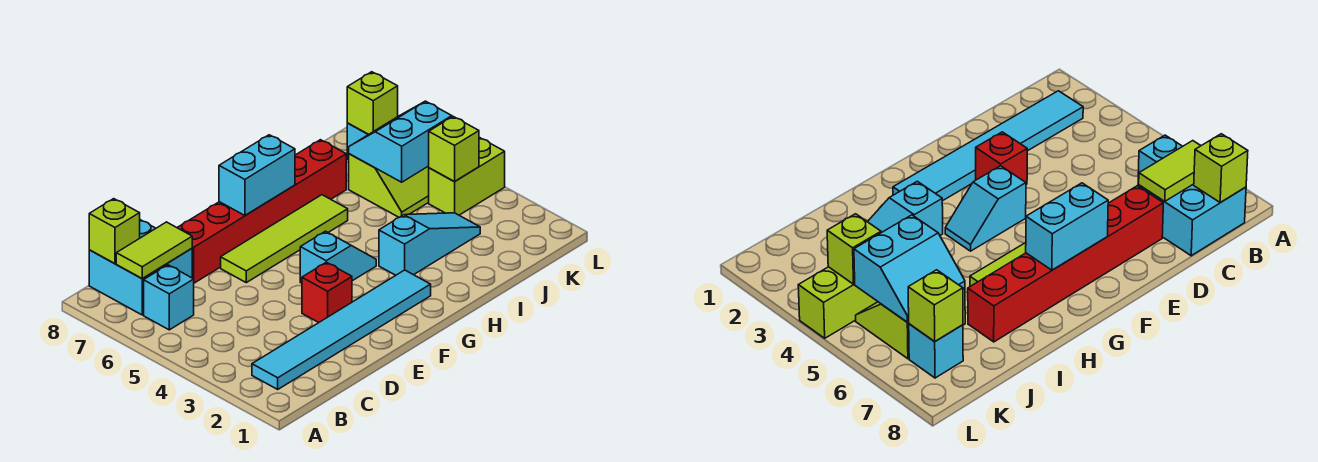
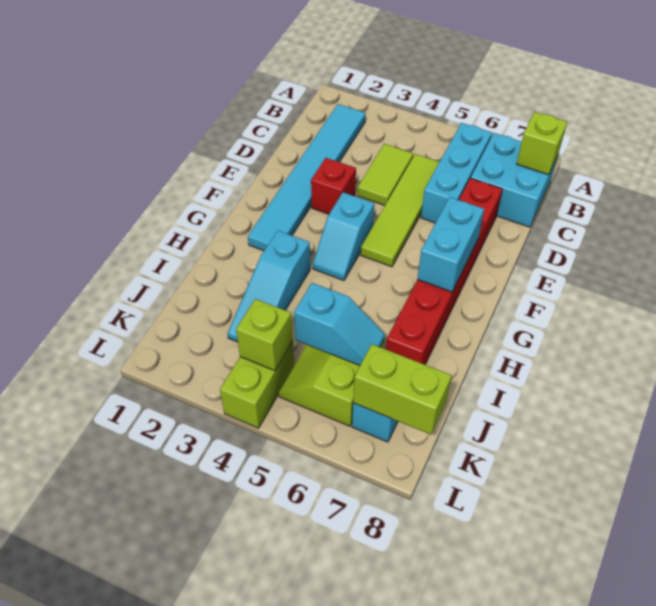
cyan 1x1 brick [144,265,194,330] -> cyan 1x3 brick [421,123,492,223]
lime 1x2 tile [116,222,192,279] -> lime 1x2 tile moved to [357,144,413,205]
lime 1x4 tile [221,195,348,283] -> lime 1x4 tile moved to [361,154,439,267]
cyan 2x2 slope [349,101,452,182] -> cyan 1x2 slope [294,283,385,365]
lime 1x1 brick [347,72,398,134] -> lime 1x2 brick [353,344,452,434]

